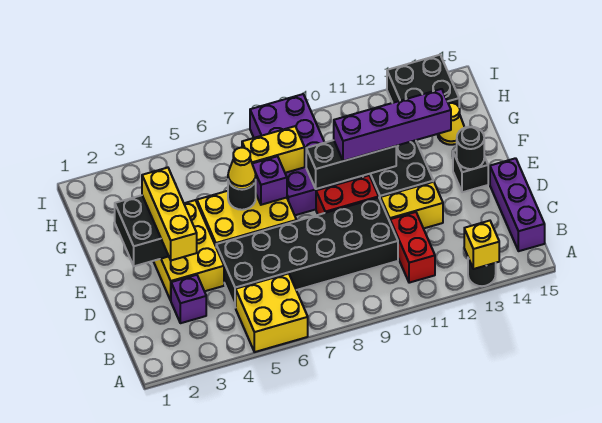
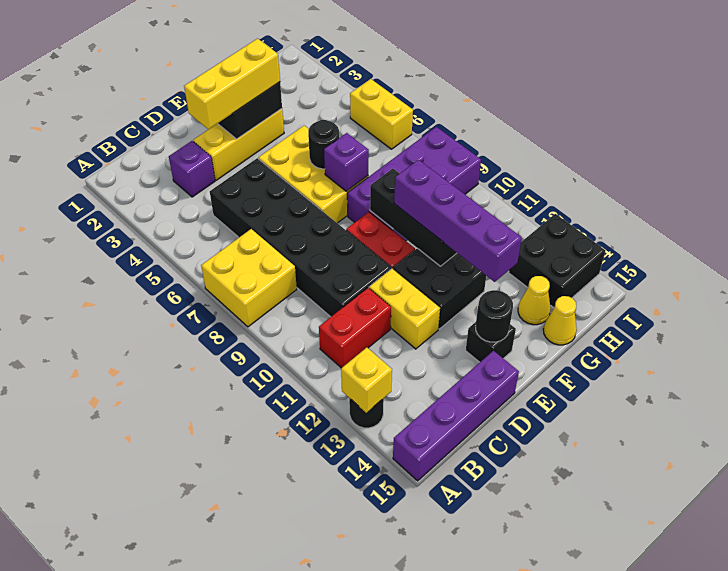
yellow 2x2 brick [236,274,308,352] -> yellow 2x2 brick moved to [201,229,297,327]
purple 1x3 brick [490,158,545,251] -> purple 1x4 brick [393,351,519,481]
yellow 2x3 brick [153,200,224,300] -> yellow 1x3 brick [193,109,284,180]
yellow 1x1 cone [228,148,256,189] -> yellow 1x1 cone moved to [543,296,577,345]
yellow 1x2 brick [242,126,305,173] -> yellow 1x2 brick moved to [350,79,413,149]

